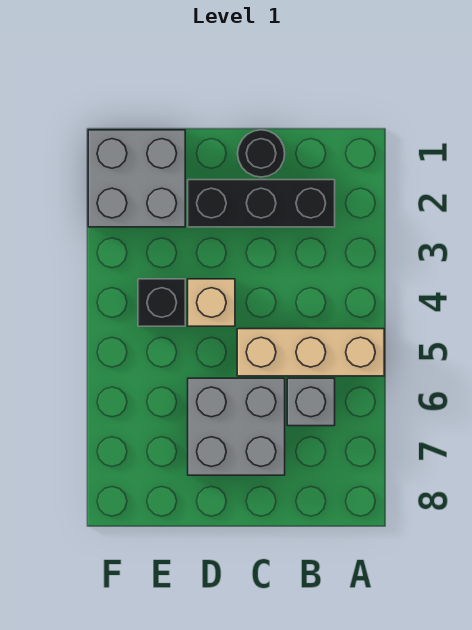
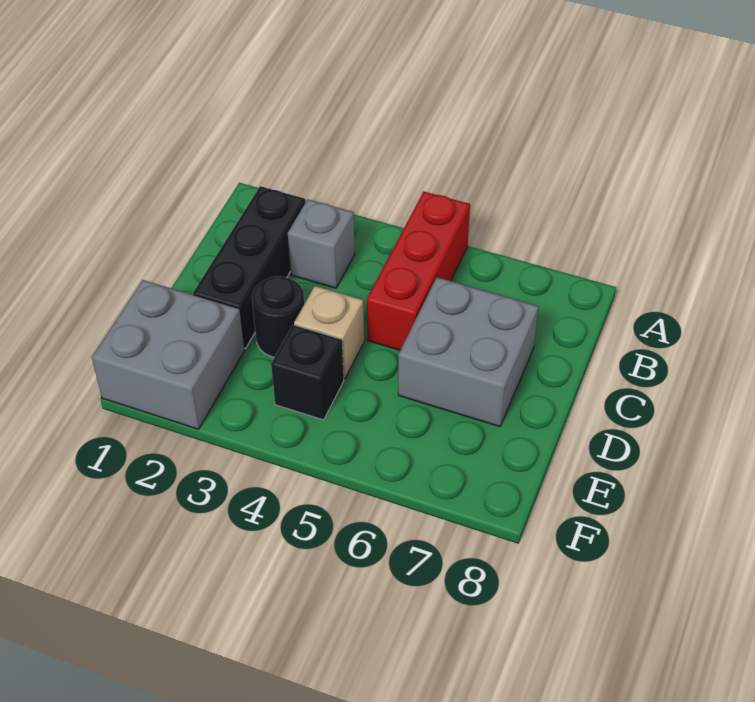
tan 1x3 brick [237,329,384,376] -> red 1x3 brick [367,191,470,350]
grey 1x1 brick [287,378,335,426] -> grey 1x1 brick moved to [288,200,355,288]
black 1x1 round brick [238,130,285,177] -> black 1x1 round brick moved to [252,276,304,357]

